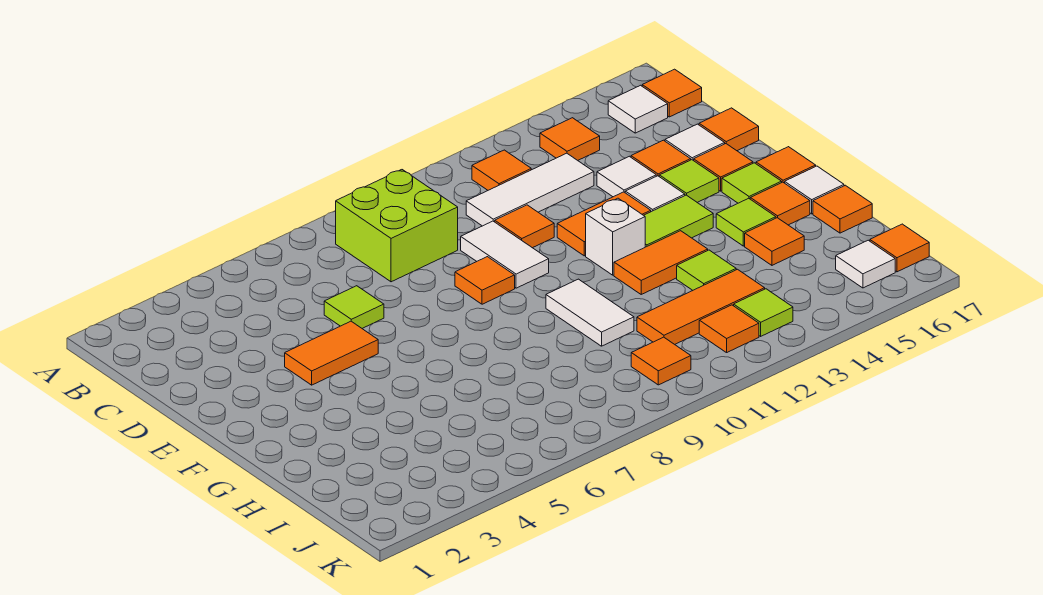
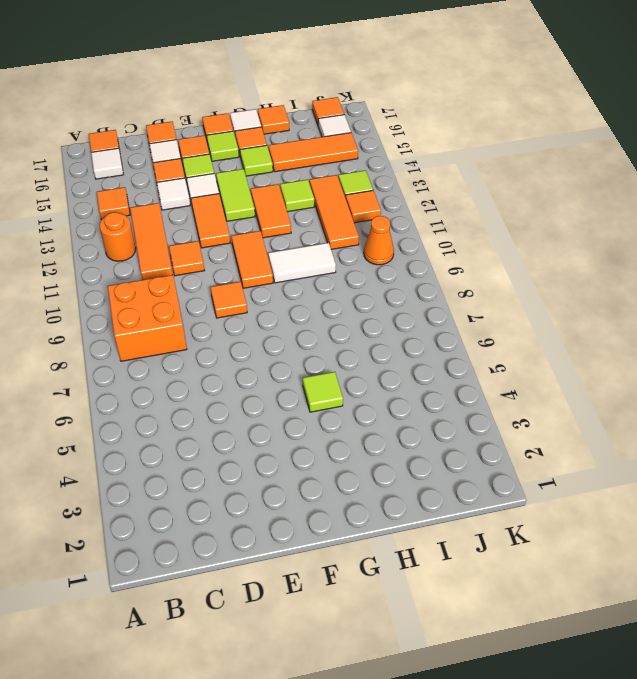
lime 2x2 brick [336,170,458,282] -> orange 2x2 brick [108,275,187,361]
orange 1x1 tile [472,150,531,190] -> orange 1x1 round brick [100,212,136,261]
white 1x3 tile [466,153,594,226] -> orange 1x3 tile [130,203,173,280]
lime 1x1 tile [324,286,384,328] -> lime 1x1 tile moved to [303,372,343,412]
white 1x2 tile [461,221,549,288] -> none
orange 1x2 tile [285,321,378,385] -> orange 1x2 tile moved to [231,231,273,288]
white 1x1 brick [586,198,645,275] -> none
orange 1x1 tile [745,218,804,265] -> orange 1x3 tile [269,133,358,172]
orange 1x1 tile [631,337,691,385] -> orange 1x1 cone [364,216,394,265]

